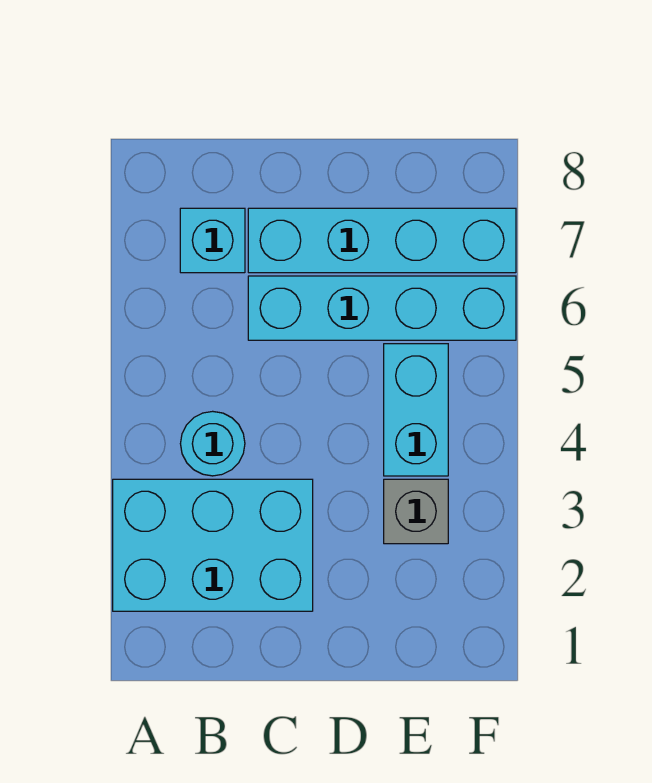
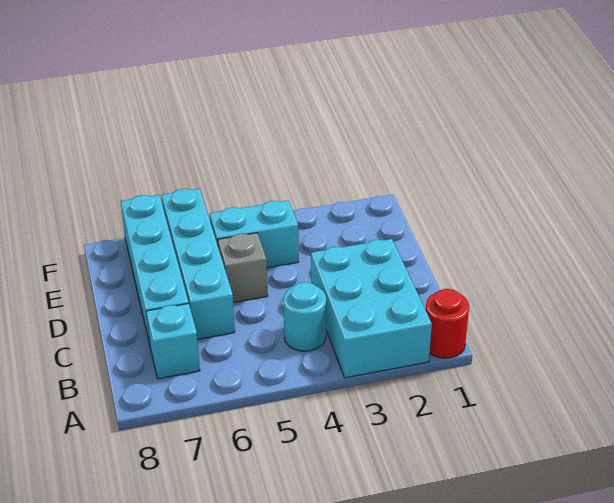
none -> red 1x1 round brick [426,289,469,358]
grey 1x1 brick [384,479,448,544] -> grey 1x1 brick moved to [218,233,268,302]

